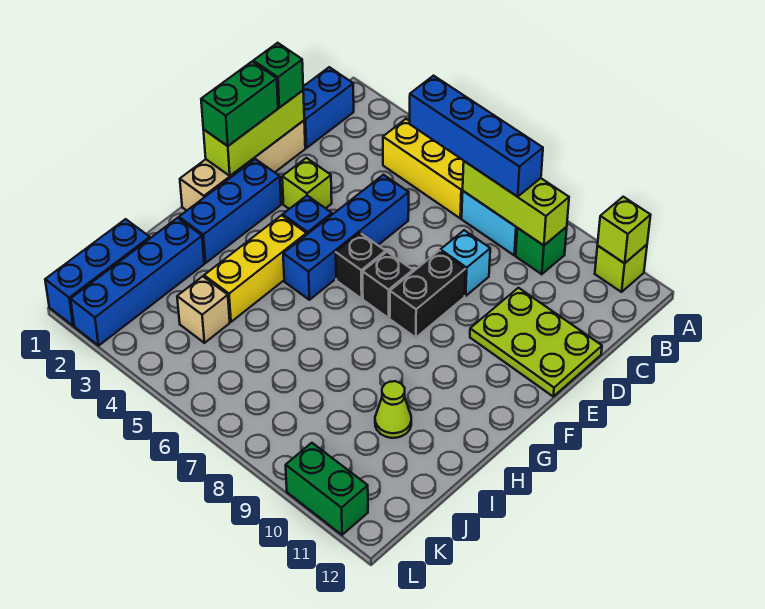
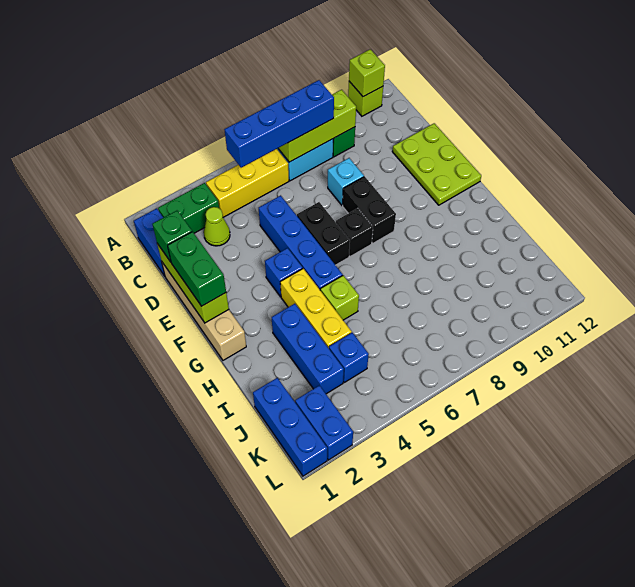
lime 2x3 plate [470,288,602,396] -> lime 2x3 plate turned to [392,123,481,205]
lime 1x1 brick [282,158,332,209] -> lime 1x1 brick moved to [320,275,359,320]
blue 1x3 brick [179,159,281,263] -> blue 1x3 brick moved to [272,304,344,394]
black 1x1 brick [336,233,386,299] -> black 1x2 brick [297,202,350,265]
blue 1x4 brick [71,218,204,346] -> blue 1x2 brick [295,385,353,460]
lime 1x1 cone [375,381,411,438] -> lime 1x1 cone moved to [204,207,230,246]
tan 1x1 brick [177,276,230,343] -> blue 1x1 brick [329,333,369,382]
green 1x2 brick [286,443,368,535] -> green 1x2 brick moved to [158,183,219,233]

